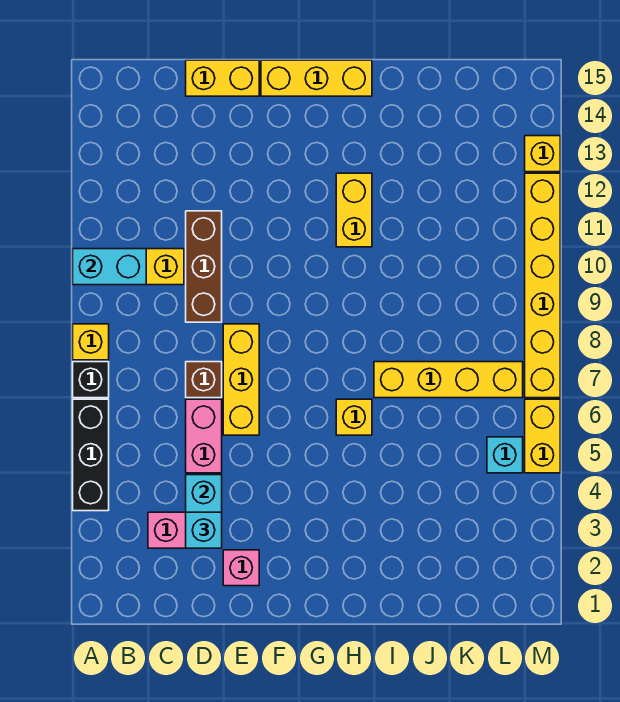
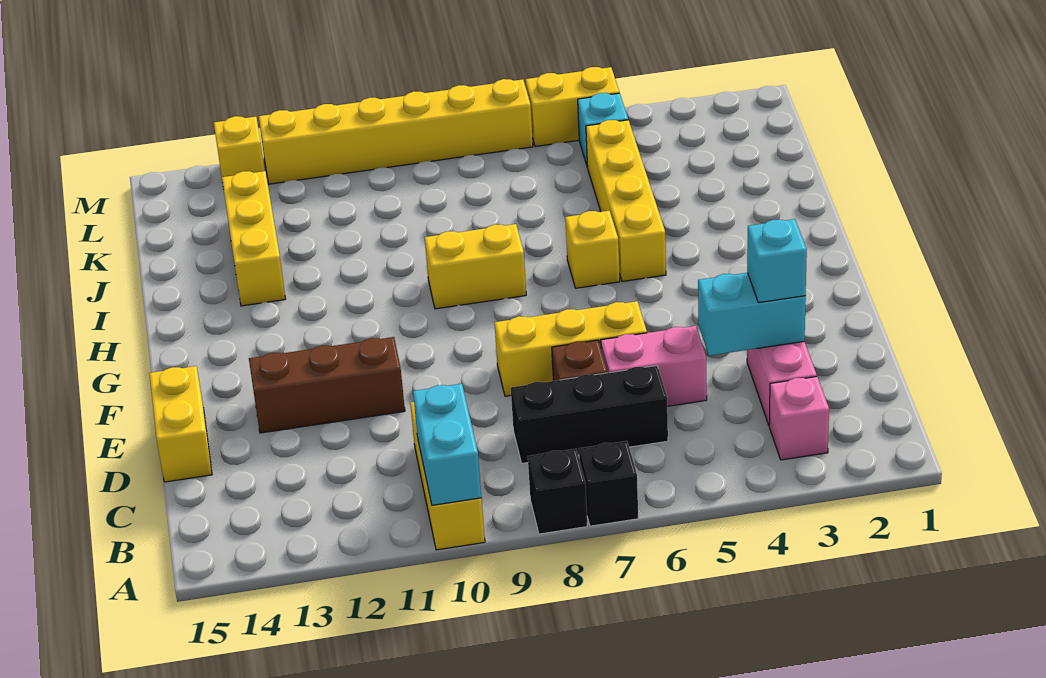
black 1x3 brick [73,399,109,511] -> black 1x3 brick moved to [511,366,668,463]
yellow 1x1 brick [73,324,109,360] -> black 1x1 brick [528,449,587,534]
brown 1x3 brick [186,211,222,322] -> brown 1x3 brick moved to [249,337,405,433]
pink 1x1 brick [223,550,259,586] -> pink 1x1 brick moved to [769,377,829,460]
yellow 1x3 brick [261,60,372,96] -> yellow 1x3 brick moved to [222,171,285,306]
yellow 1x2 brick [336,173,372,247] -> yellow 1x2 brick moved to [425,224,526,309]
yellow 1x4 brick [374,362,523,398] -> yellow 1x4 brick moved to [586,120,666,282]

